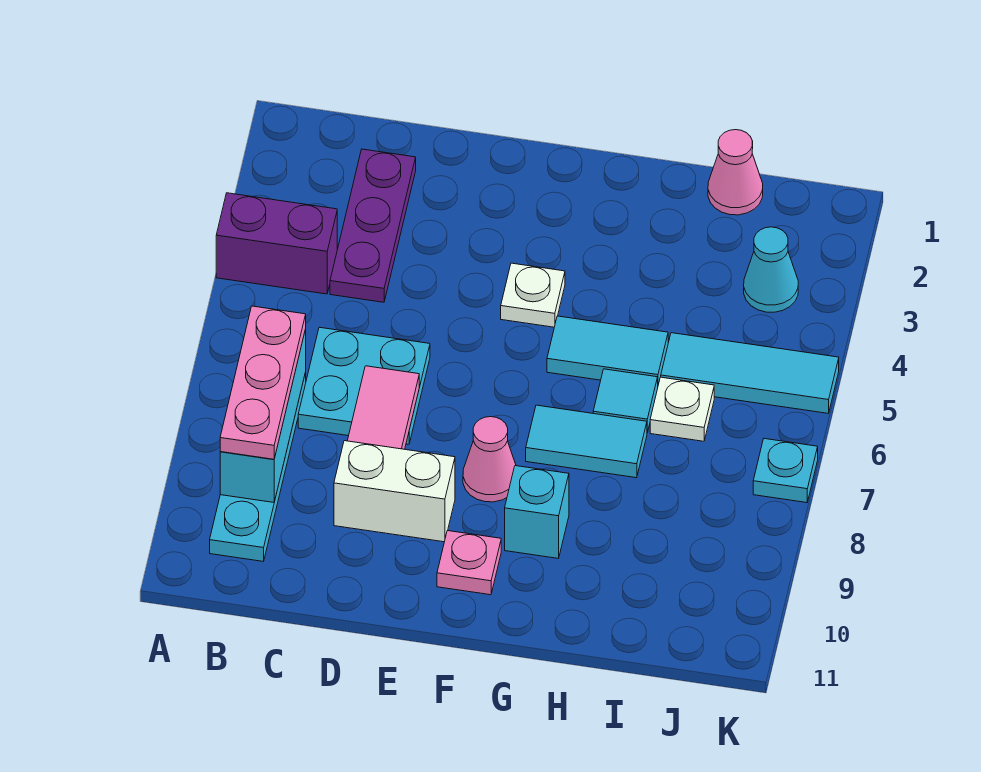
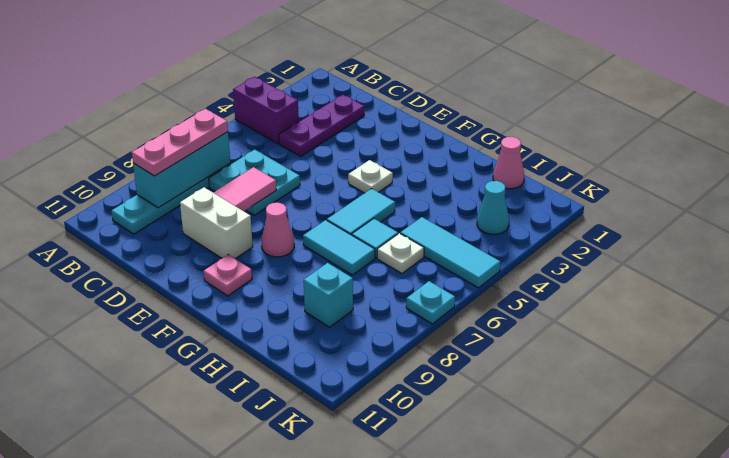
cyan 1x2 tile [547,316,668,385] -> cyan 1x2 tile turned to [327,189,395,235]
cyan 1x1 brick [505,466,569,558] -> cyan 1x1 brick moved to [304,263,353,327]

